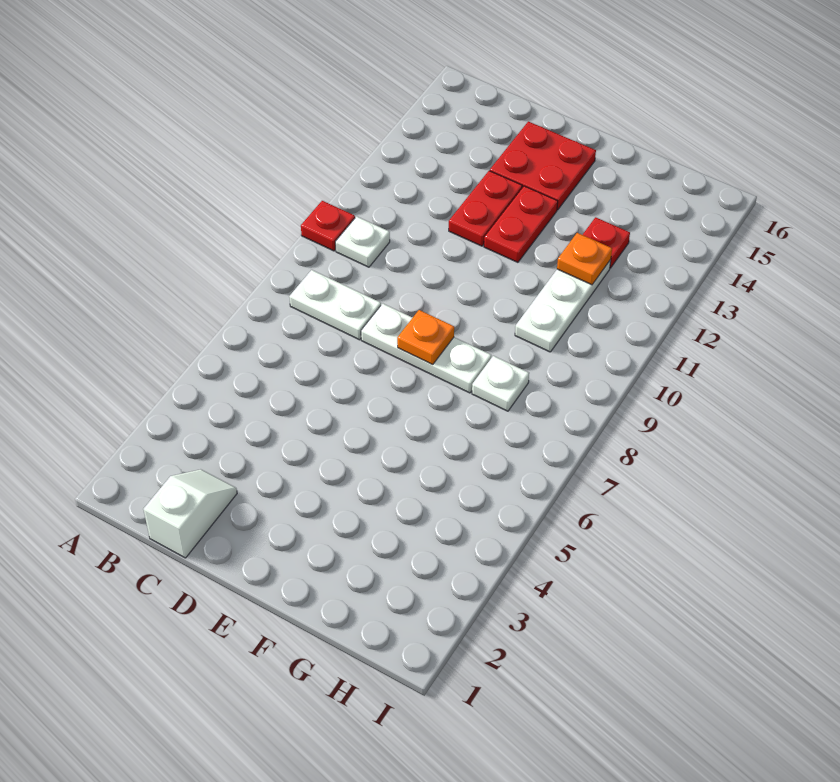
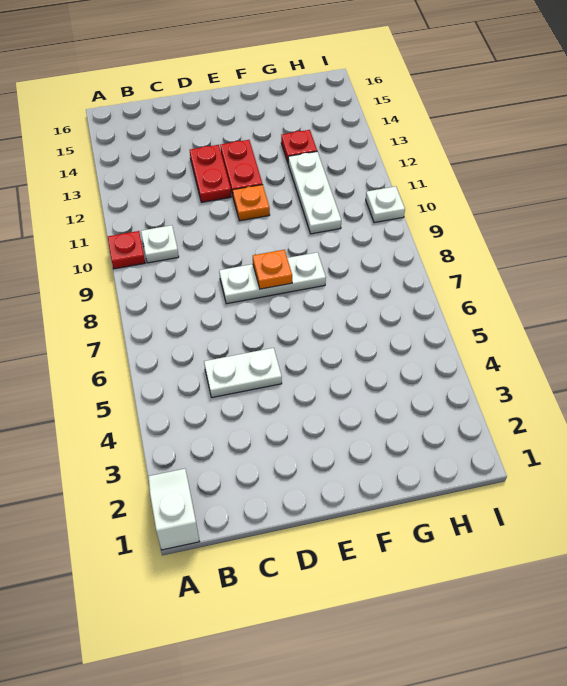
white 1x2 plate [289,270,381,340] -> white 1x2 plate moved to [204,348,282,398]
white 1x2 slope [143,469,237,558] -> white 1x2 slope moved to [148,469,200,550]
red 2x2 plate [490,121,596,210] -> none
white 1x1 plate [472,356,529,411] -> white 1x1 plate moved to [366,186,405,223]
orange 1x1 plate [557,233,612,285] -> orange 1x1 plate moved to [233,185,270,221]

